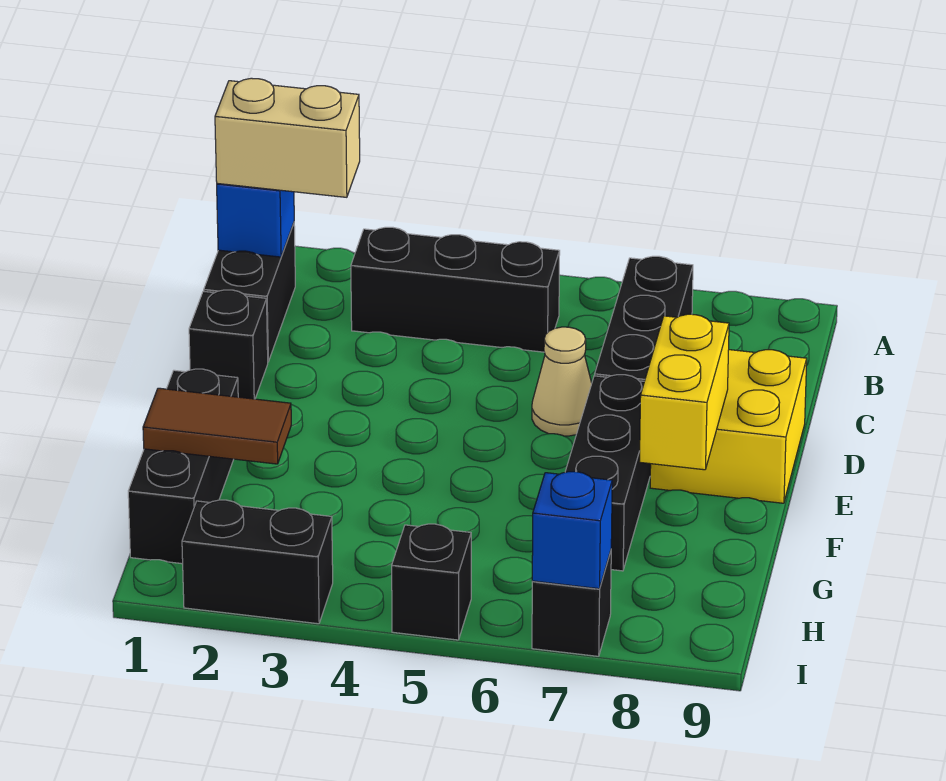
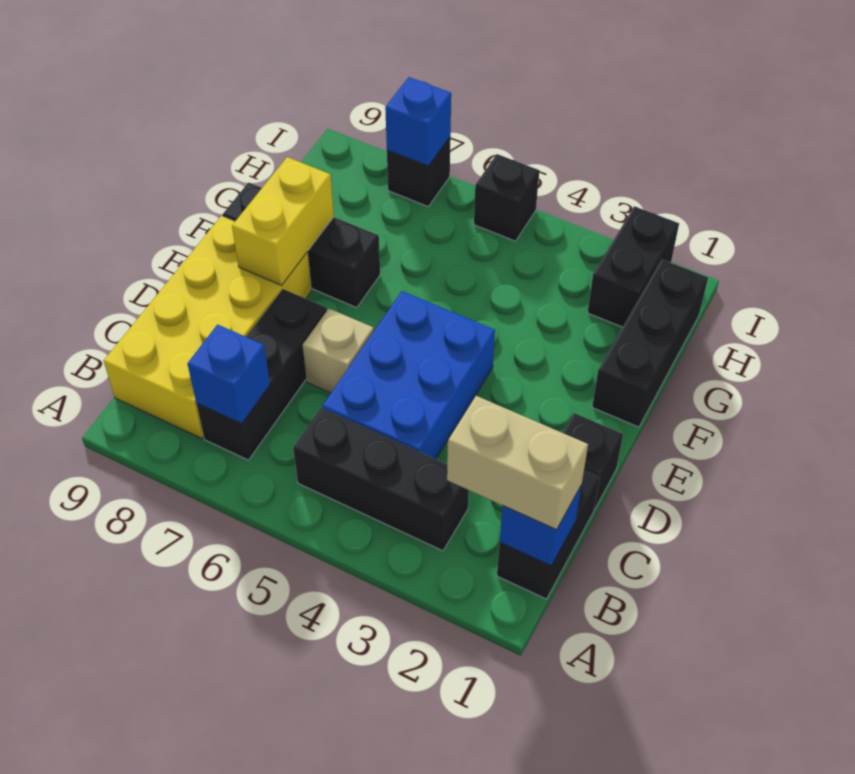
none -> blue 1x1 brick [188,325,270,423]
none -> blue 2x3 brick [322,291,495,459]
tan 1x1 cone [532,327,592,436] -> tan 1x1 brick [303,309,374,393]
yellow 2x2 brick [650,349,807,503] -> yellow 2x4 brick [104,216,312,438]
black 1x3 brick [565,375,651,571] -> black 1x3 brick turned to [223,183,380,308]
brown 1x2 tile [143,388,291,464] -> none
black 1x2 brick [182,500,333,624] -> black 1x2 brick turned to [588,206,679,327]

